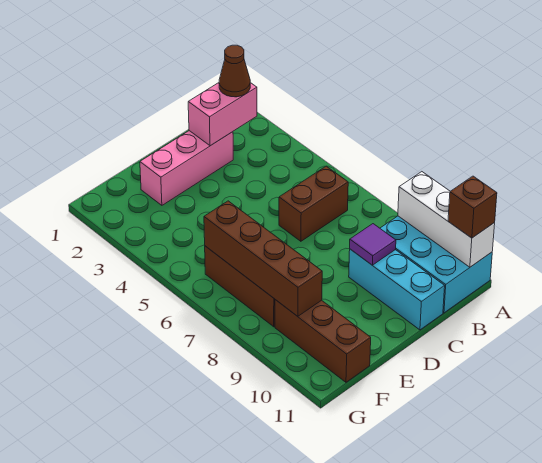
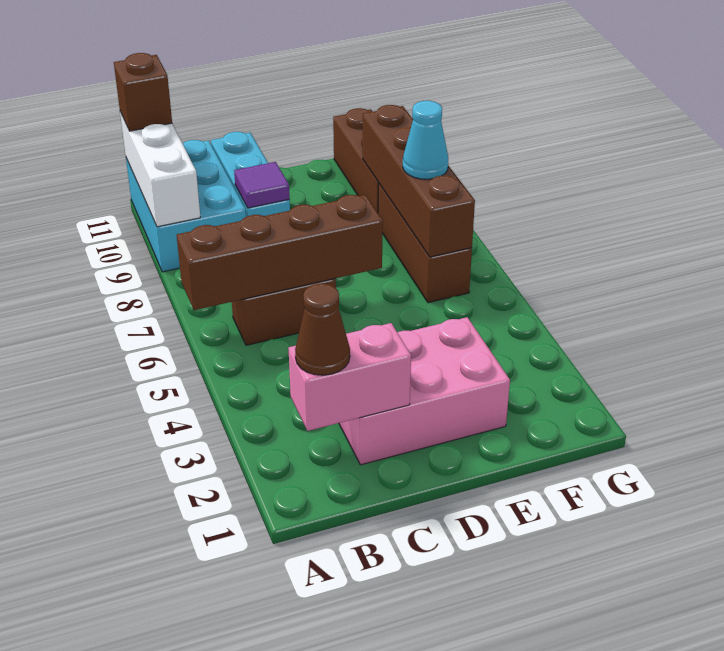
none -> brown 1x4 brick [177,195,383,310]
pink 1x3 brick [140,131,233,205] -> pink 2x3 brick [339,317,510,465]
none -> cyan 1x1 cone [403,101,448,179]

